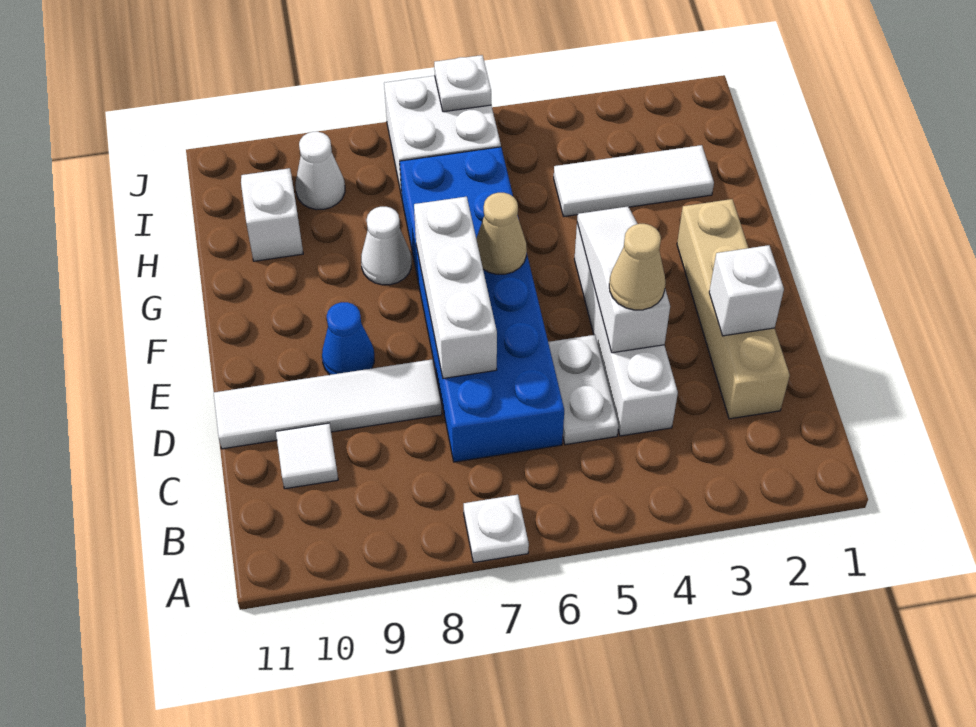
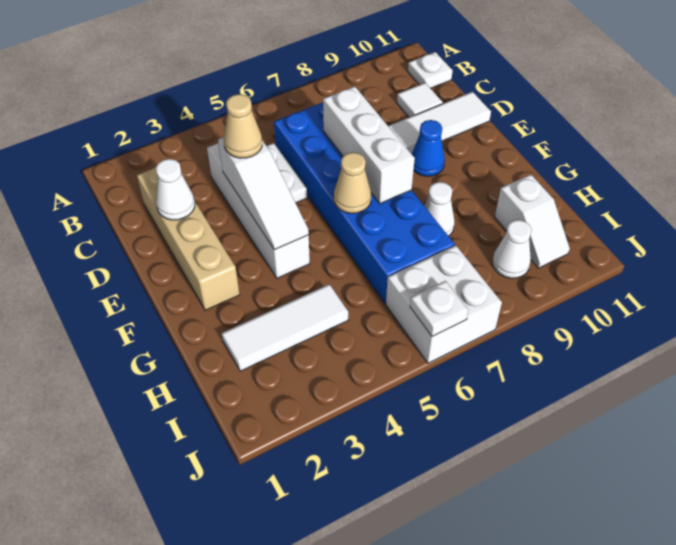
white 1x1 plate [464,495,529,562] -> white 1x1 plate moved to [408,52,453,88]
white 1x1 brick [709,245,784,336] -> white 1x1 cone [156,159,195,220]

